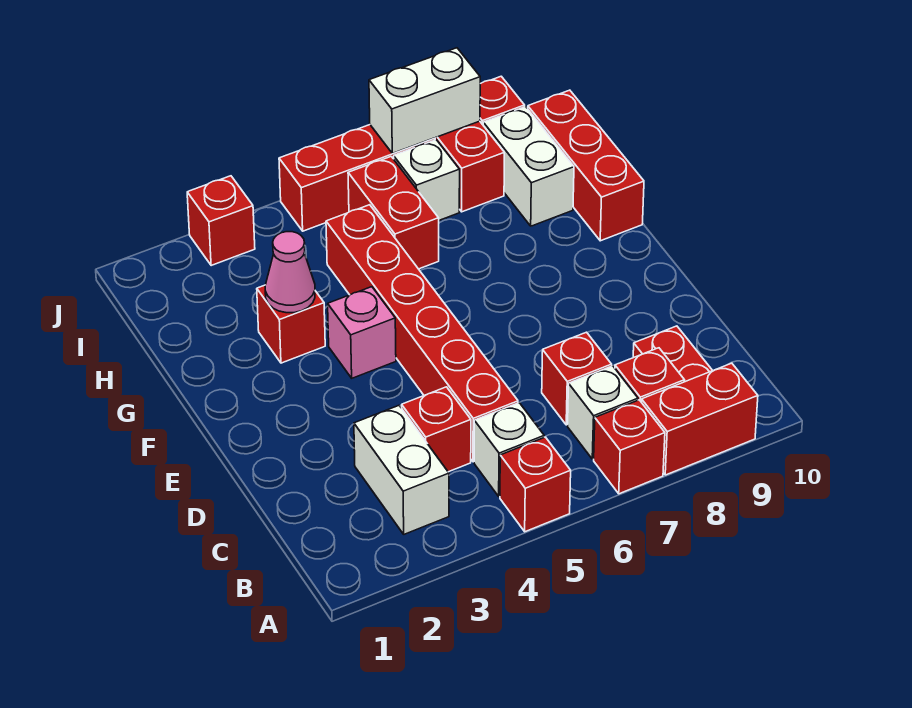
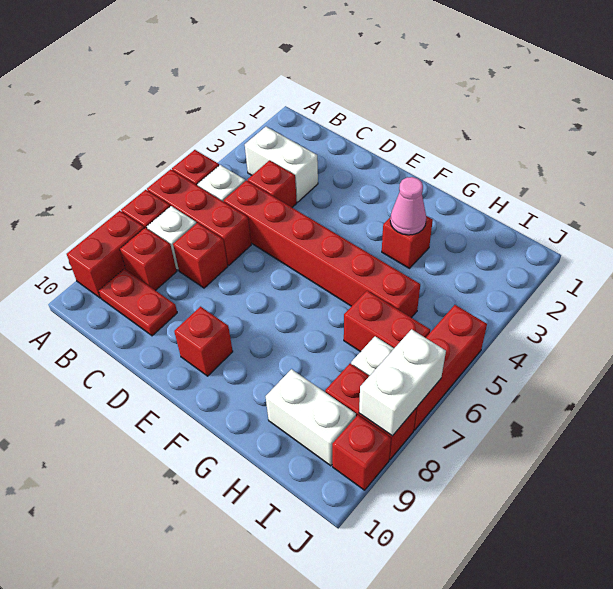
pink 1x1 brick [328,287,396,378] -> none
red 1x3 brick [528,90,644,241] -> red 1x3 brick moved to [147,169,251,265]
red 1x1 brick [187,176,255,266] -> red 1x1 brick moved to [174,307,233,376]

